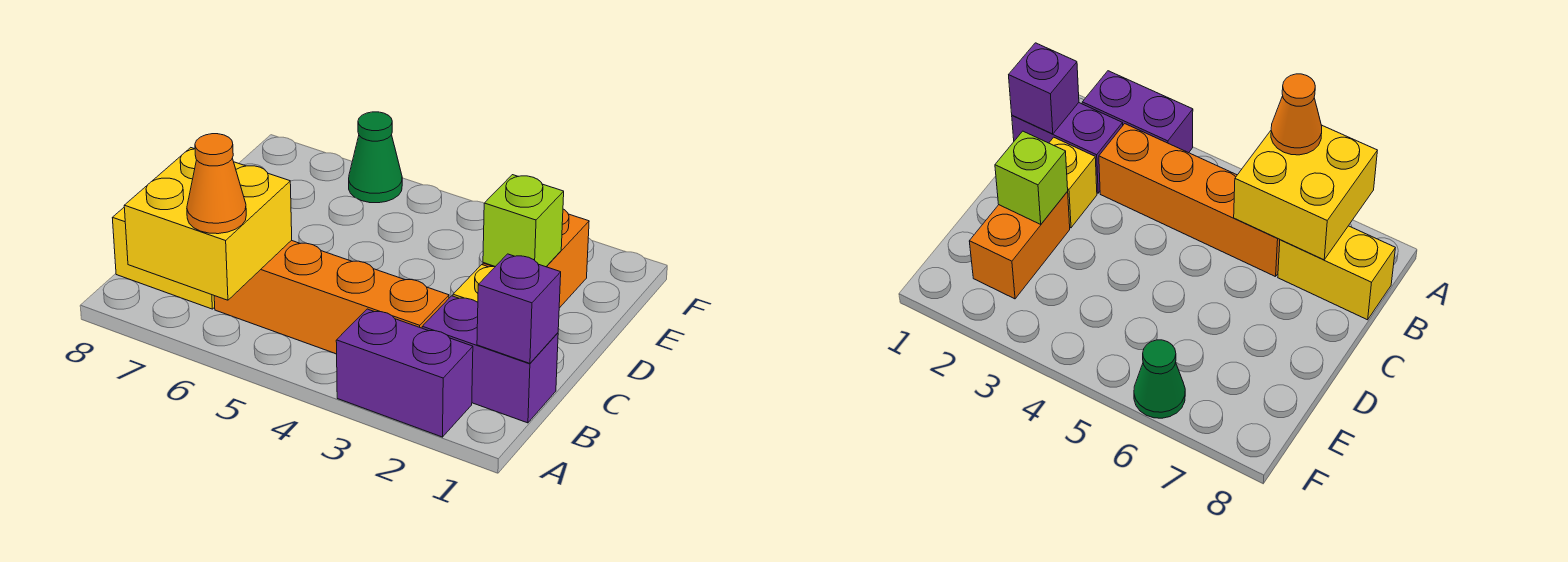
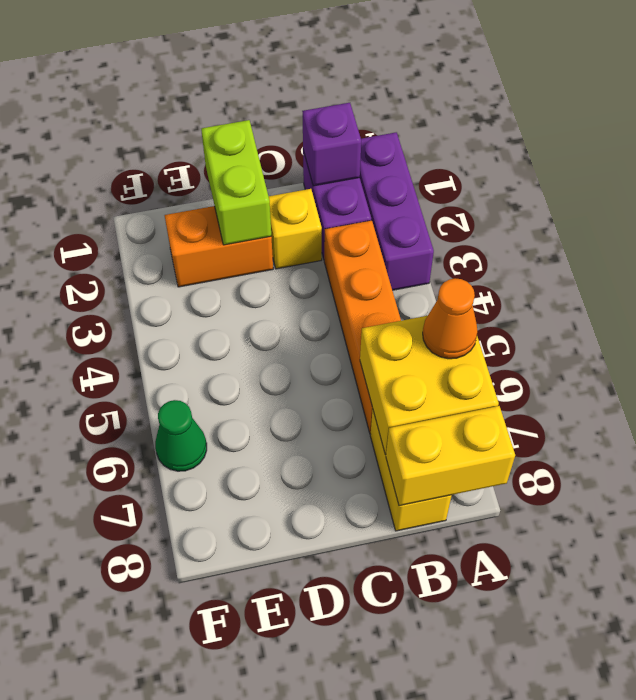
purple 1x2 brick [336,309,473,437] -> purple 1x3 brick [360,132,434,290]
none -> yellow 1x2 brick [386,406,515,506]
lime 1x1 brick [483,175,564,267] -> lime 1x2 brick [201,120,271,245]

